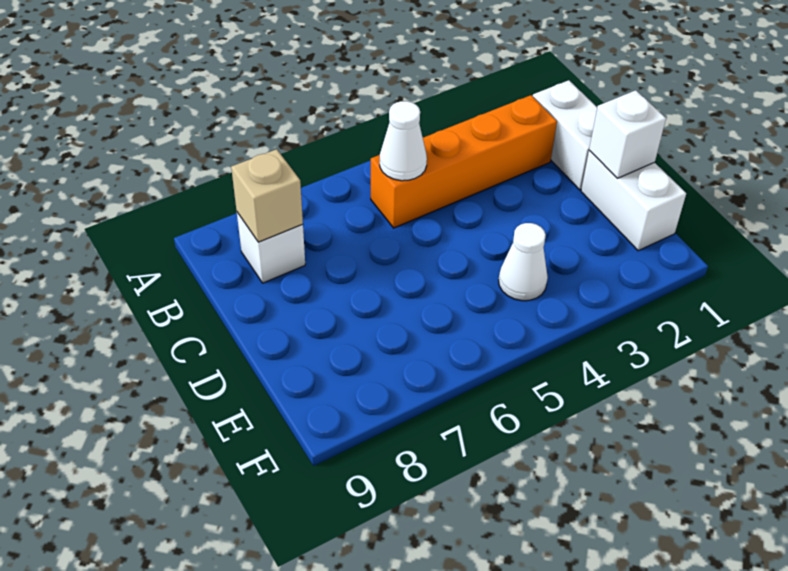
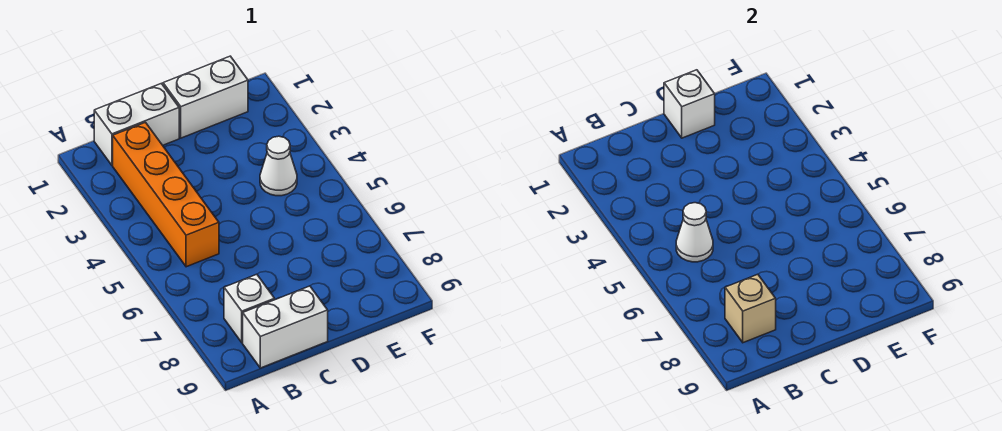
none -> white 1x2 brick [243,286,328,368]

